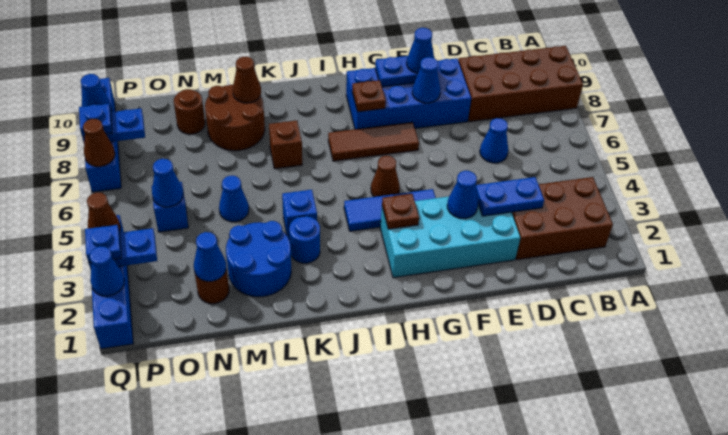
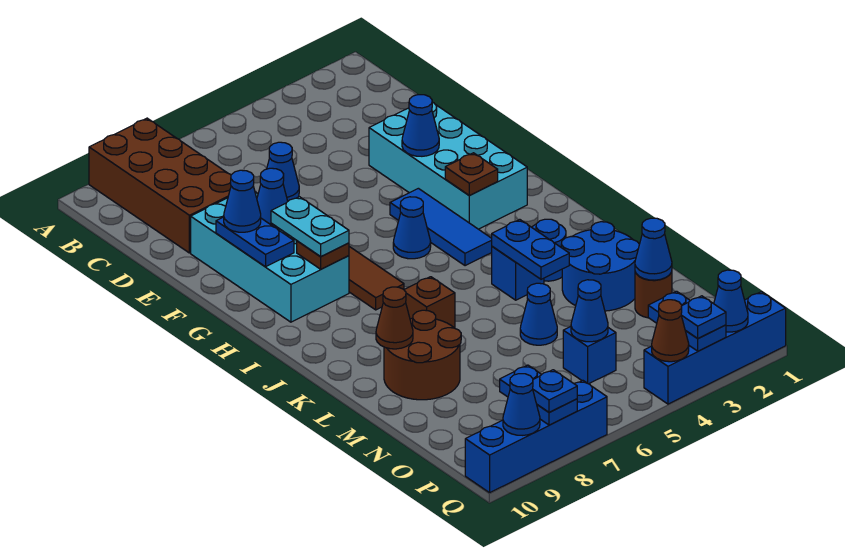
brown 2x3 brick [512,177,613,260] -> none
blue 1x2 plate [476,177,544,216] -> blue 1x2 plate moved to [492,220,569,279]
blue 2x4 brick [346,58,471,129] -> cyan 2x4 brick [191,192,349,322]
none -> cyan 1x2 plate [271,197,349,257]
brown 1x1 cone [371,156,400,197] -> blue 1x1 cone [393,197,431,259]
brown 1x1 round brick [174,89,205,134] -> none
brown 1x1 cone [83,119,115,167] -> none

